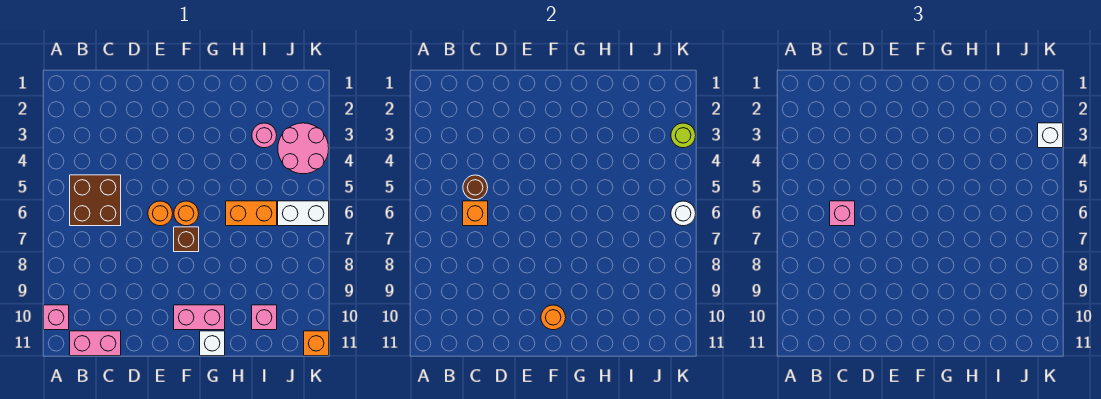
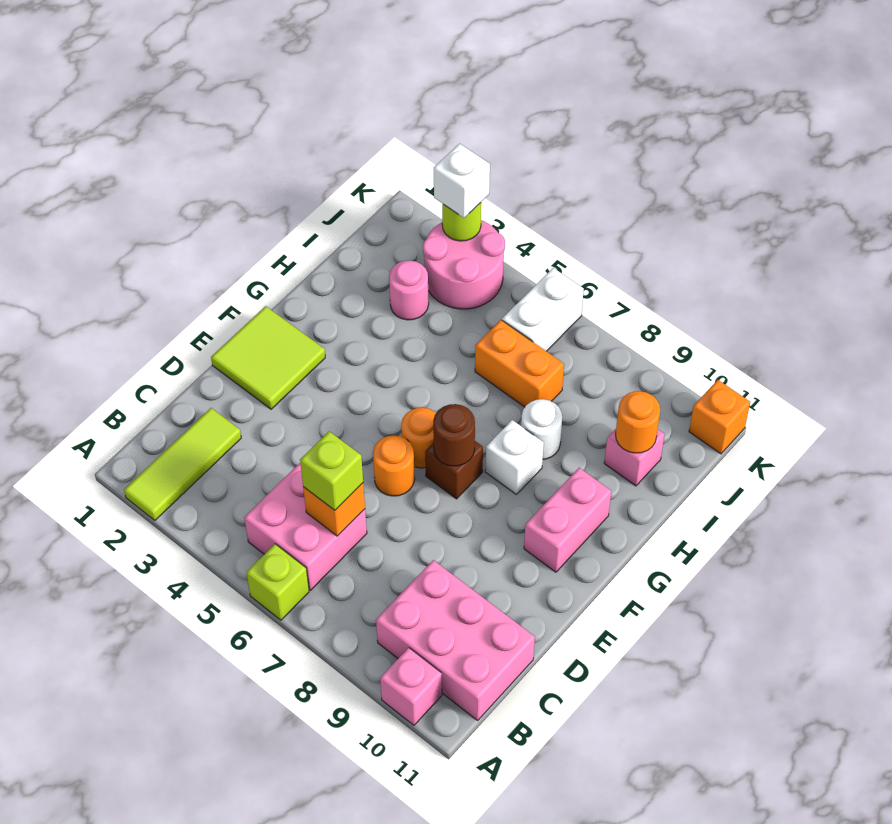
none -> lime 1x3 tile [124,408,241,520]
none -> lime 1x1 brick [246,544,309,620]
brown 2x2 brick [70,175,121,226] -> pink 2x2 brick [244,463,367,590]
pink 1x2 brick [70,331,121,356] -> pink 2x3 brick [376,560,535,720]
brown 1x1 round brick [463,175,488,200] -> brown 1x1 round brick moved to [433,404,475,466]
pink 1x1 brick [830,201,855,226] -> lime 1x1 brick [300,431,363,510]
none -> lime 2x2 tile [211,306,325,409]
orange 1x1 round brick [541,305,566,330] -> orange 1x1 round brick moved to [616,391,660,453]
white 1x1 brick [200,331,225,356] -> white 1x1 brick moved to [485,420,544,495]
orange 1x2 brick [226,201,277,226] -> orange 1x2 brick turned to [475,320,564,407]
white 1x1 round brick [671,201,696,226] -> white 1x1 round brick moved to [521,399,562,459]

